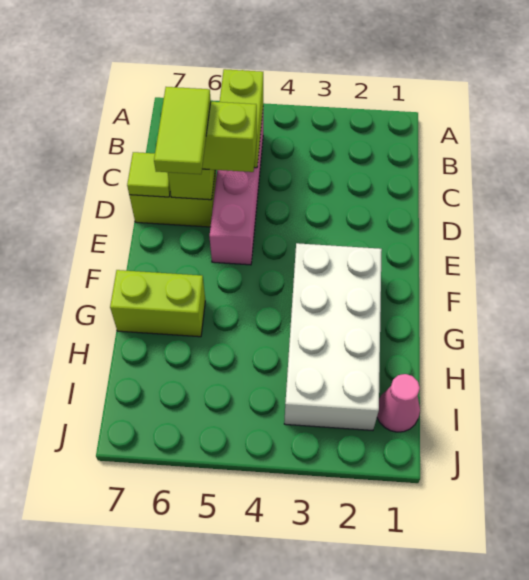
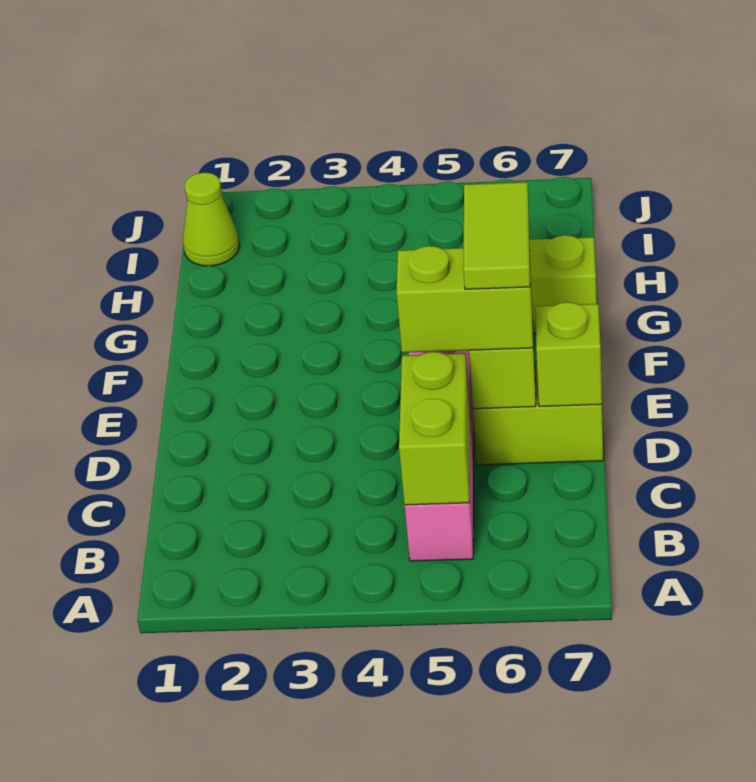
lime 1x1 tile [127,152,170,197] -> lime 1x1 brick [535,302,602,407]
white 2x4 brick [284,243,382,430] -> none
pink 1x1 cone [377,374,420,432] -> lime 1x1 cone [183,173,240,266]

